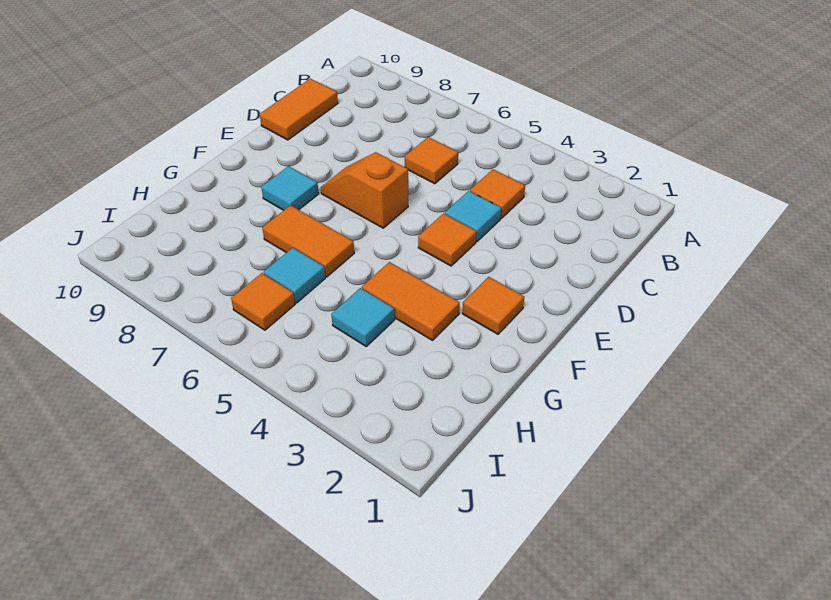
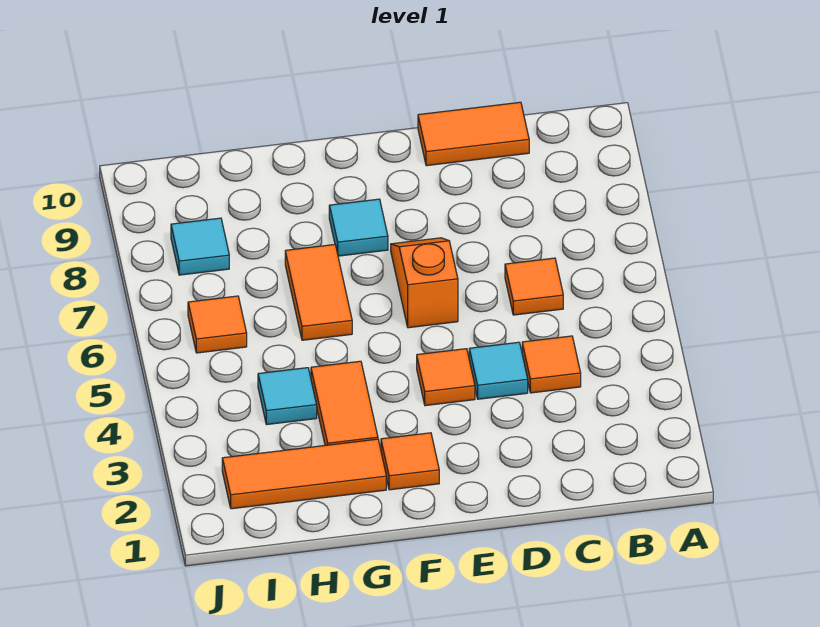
none -> orange 1x3 tile [222,439,386,509]
cyan 1x1 tile [264,248,325,303] -> cyan 1x1 tile moved to [171,218,229,275]

